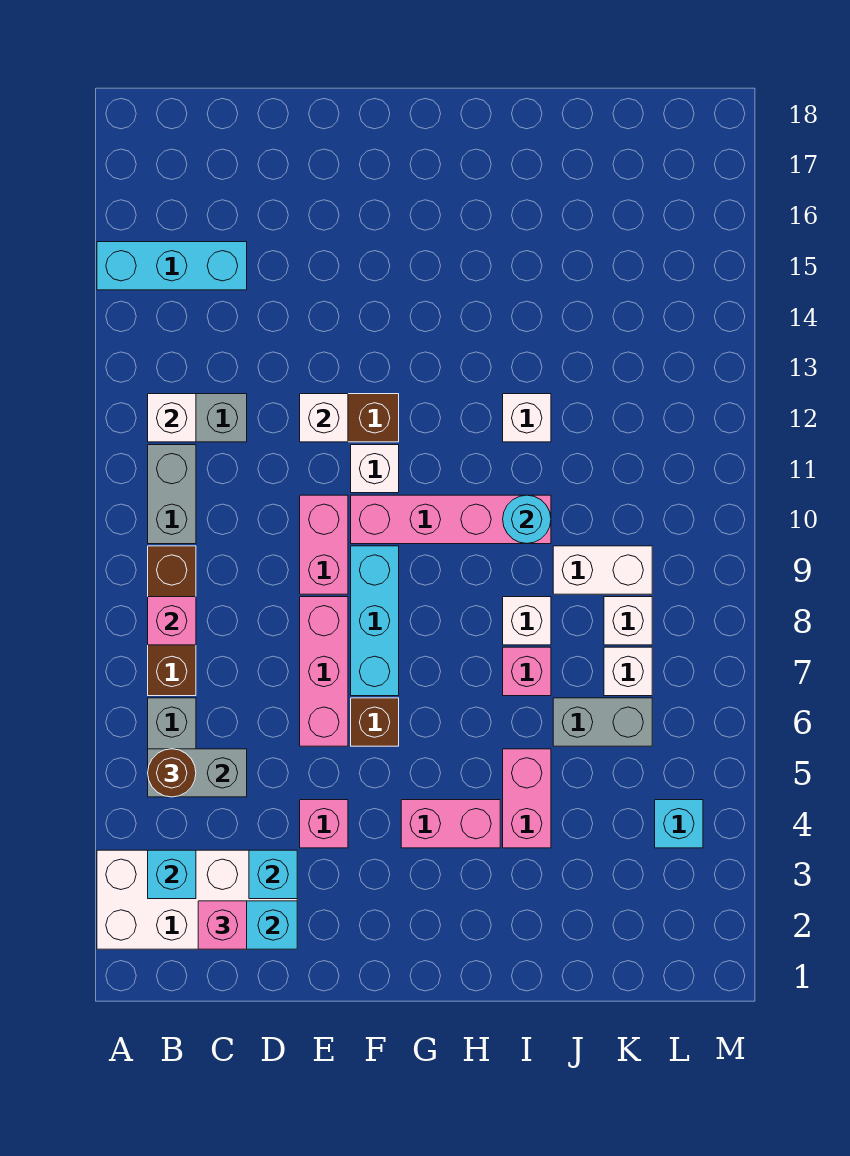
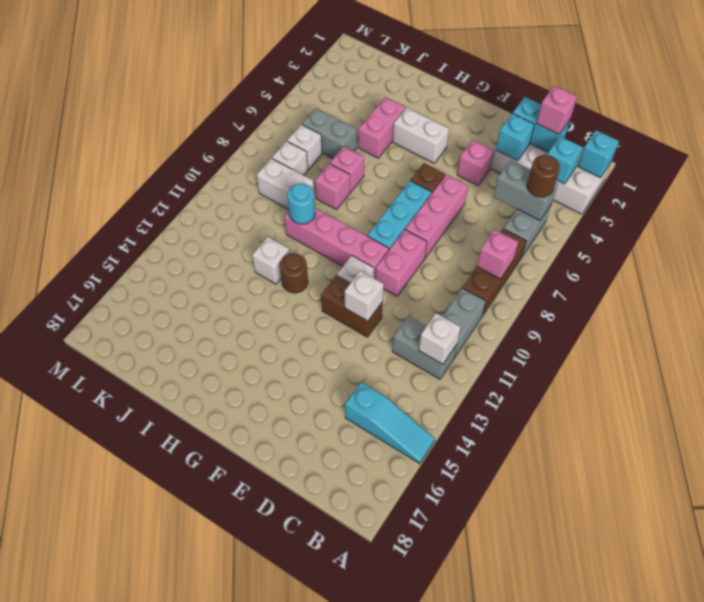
cyan 1x3 brick [97,242,247,290] -> cyan 1x3 slope [345,382,435,464]
pink 1x2 brick [401,800,500,848] -> white 1x2 brick [393,108,449,163]
none -> brown 1x1 round brick [280,254,308,293]
white 1x1 brick [503,597,551,645] -> pink 1x1 brick [315,164,350,210]
cyan 1x1 brick [655,800,703,848] -> cyan 1x1 brick moved to [578,130,619,178]

